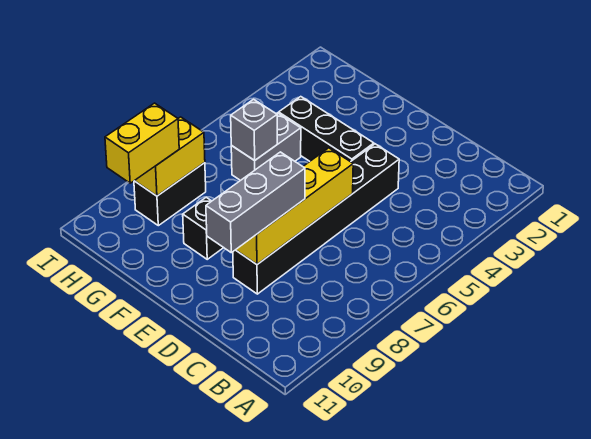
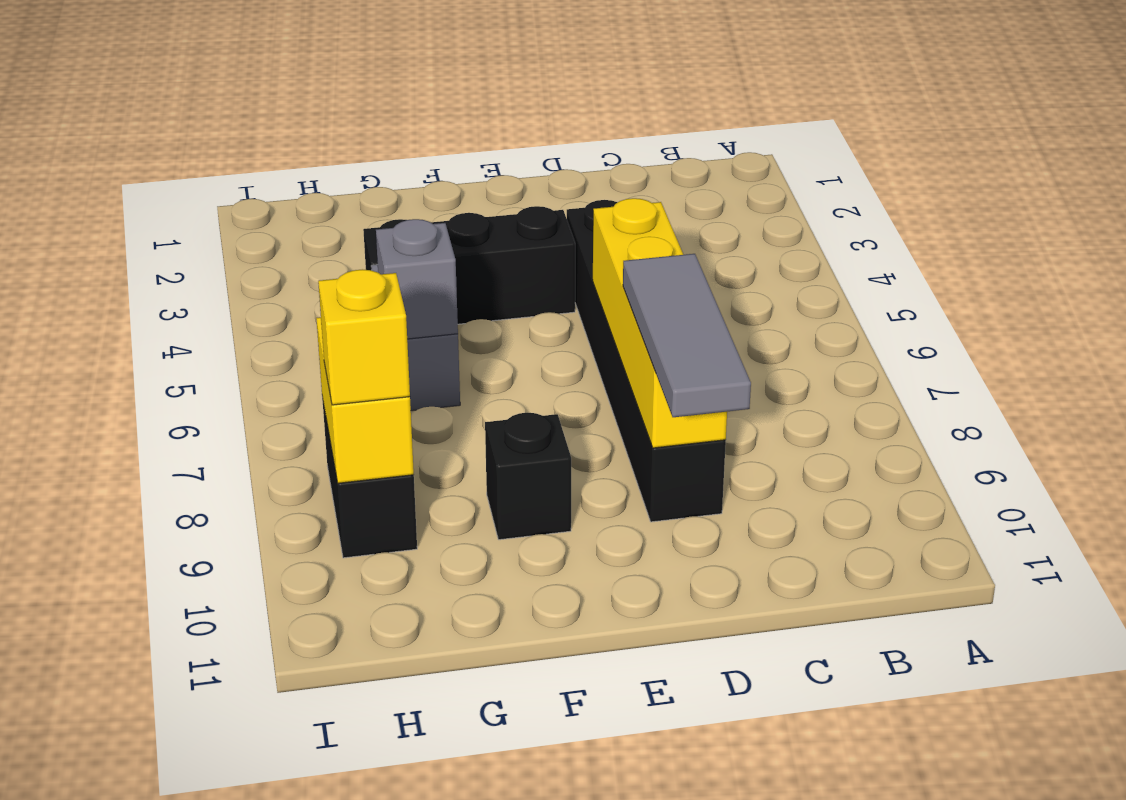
grey 1x3 brick [206,152,305,253] -> grey 1x3 tile [623,254,751,417]
yellow 1x2 brick [105,103,179,183] -> yellow 1x1 brick [318,269,410,405]

